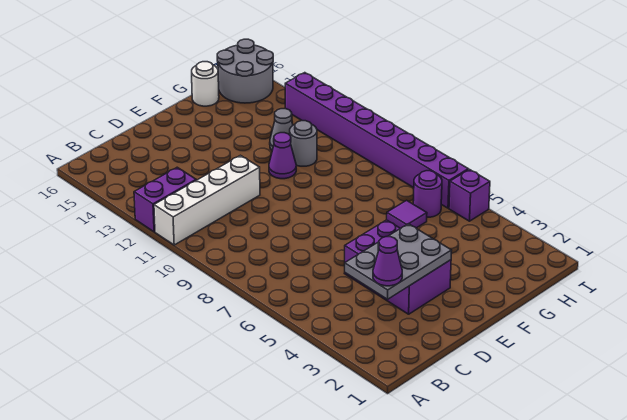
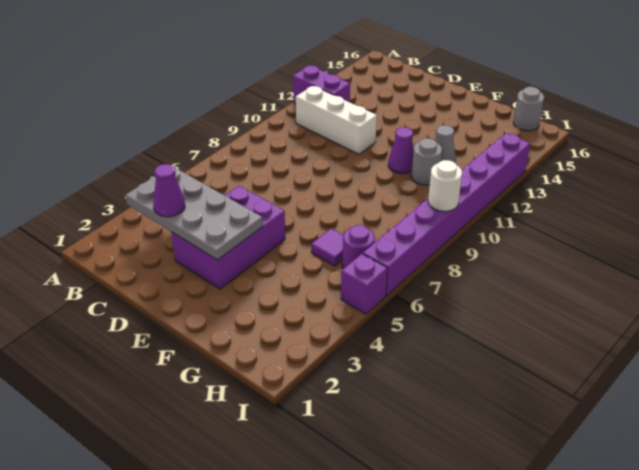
white 1x4 brick [154,155,260,245] -> white 1x3 brick [296,86,377,154]
grey 2x3 plate [345,224,452,299] -> grey 2x4 plate [126,167,263,260]
white 1x1 round brick [192,62,219,106] -> white 1x1 round brick moved to [428,160,462,211]
grey 2x2 round brick [217,39,273,103] -> grey 1x1 round brick [513,87,544,131]

